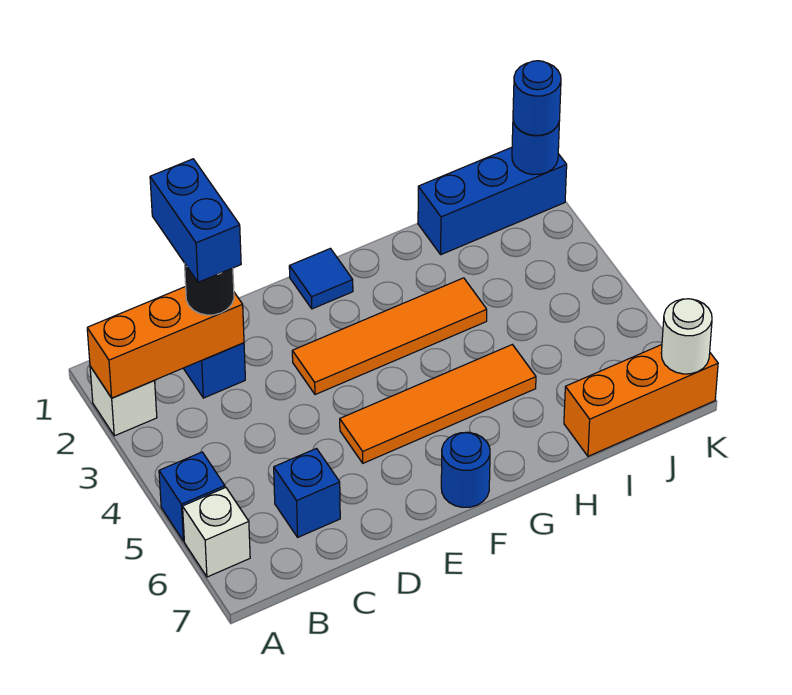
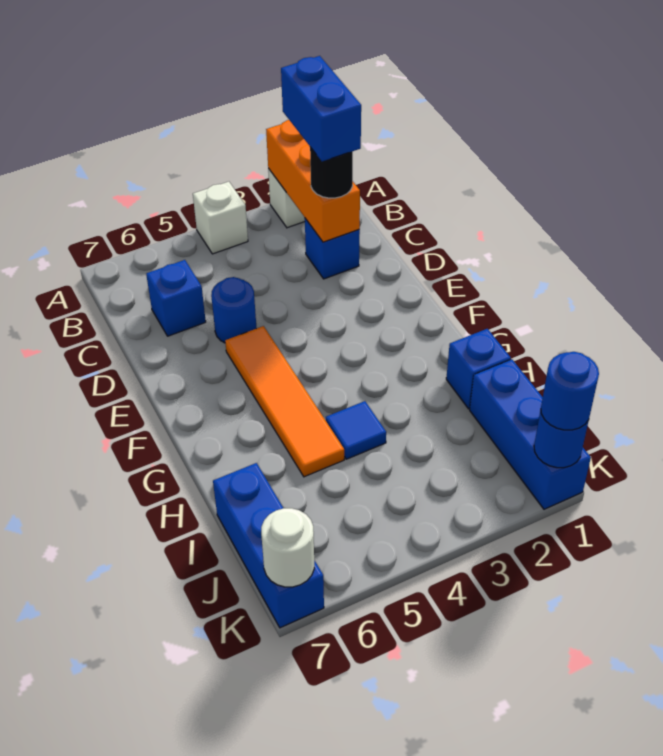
blue 1x1 brick [159,452,225,541] -> blue 1x1 brick moved to [446,329,511,409]
white 1x1 brick [183,488,250,577] -> white 1x1 brick moved to [193,182,248,254]
blue 1x2 brick [150,159,241,282] -> blue 1x2 brick turned to [281,56,361,161]
orange 1x4 tile [292,278,487,395] -> none
blue 1x1 tile [289,248,353,309] -> blue 1x1 tile moved to [326,401,386,459]
blue 1x1 round brick [441,432,490,507] -> blue 1x1 round brick moved to [211,277,256,343]
orange 1x3 brick [564,345,718,456] -> blue 1x3 brick [213,463,324,628]

